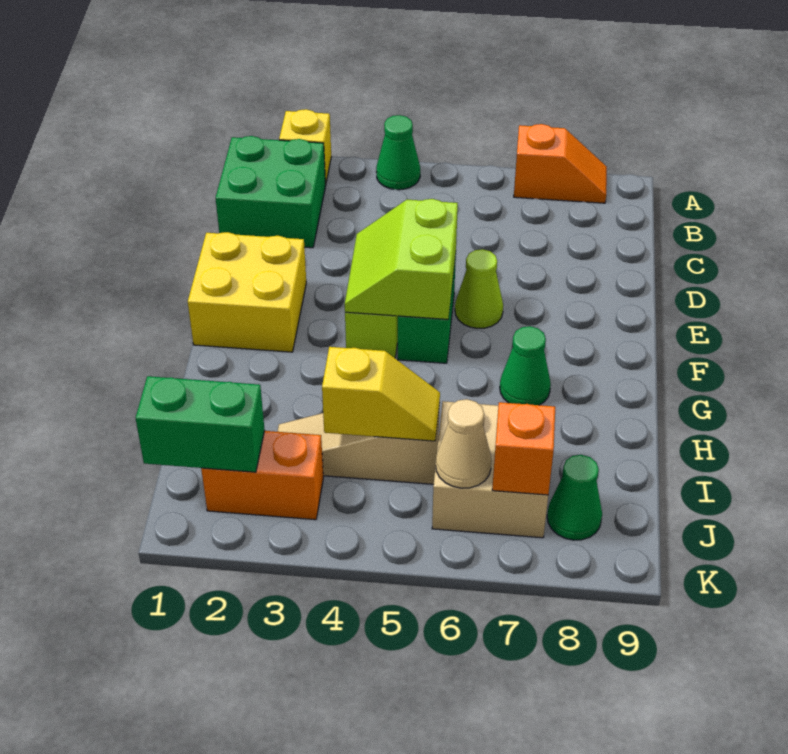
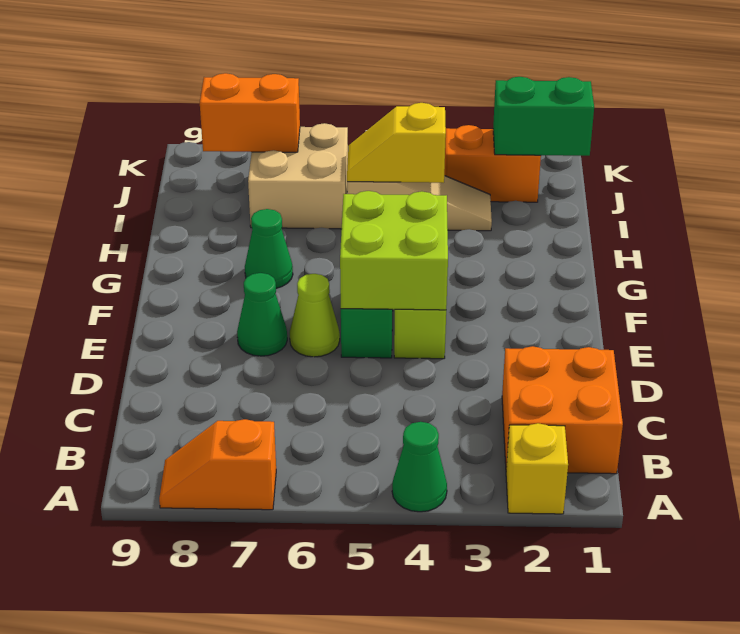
green 2x2 brick [216,136,326,248] -> orange 2x2 brick [502,346,623,474]
yellow 2x2 brick [188,232,306,352] -> none
lime 2x2 slope [345,199,458,319] -> lime 2x2 brick [340,191,448,310]
tan 1x1 cone [436,399,492,488] -> none
orange 1x1 brick [492,402,555,495] -> orange 1x2 brick [200,73,300,152]
green 1x1 cone [547,455,602,540] -> green 1x1 cone moved to [237,273,287,356]

